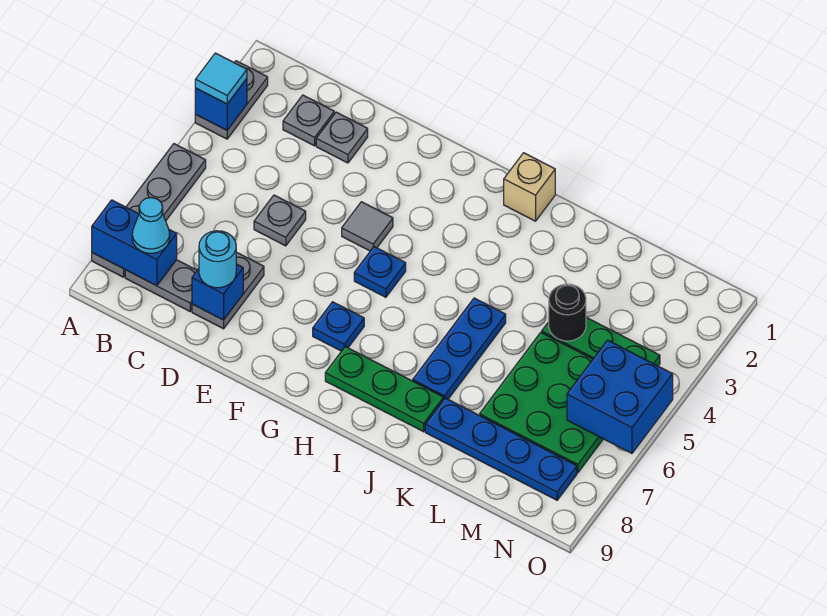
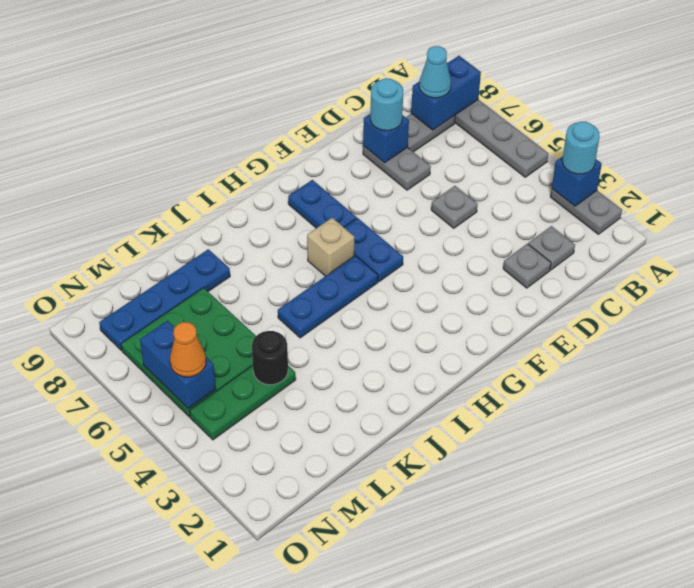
cyan 1x1 tile [195,53,247,104] -> cyan 1x1 round brick [562,122,600,174]
grey 1x1 tile [342,202,393,251] -> none
blue 1x1 plate [354,247,406,297] -> blue 1x2 plate [344,218,403,282]
blue 1x1 plate [313,302,364,351] -> blue 1x2 plate [288,180,357,228]
green 1x3 plate [325,347,444,432] -> none
tan 1x1 brick [504,153,555,221] -> tan 1x1 brick moved to [307,218,354,276]
blue 1x3 plate [413,298,506,399] -> blue 1x3 plate turned to [278,255,378,338]
blue 2x2 brick [567,340,673,453] -> blue 1x2 brick [140,321,216,409]
none -> orange 1x1 cone [170,322,206,377]

